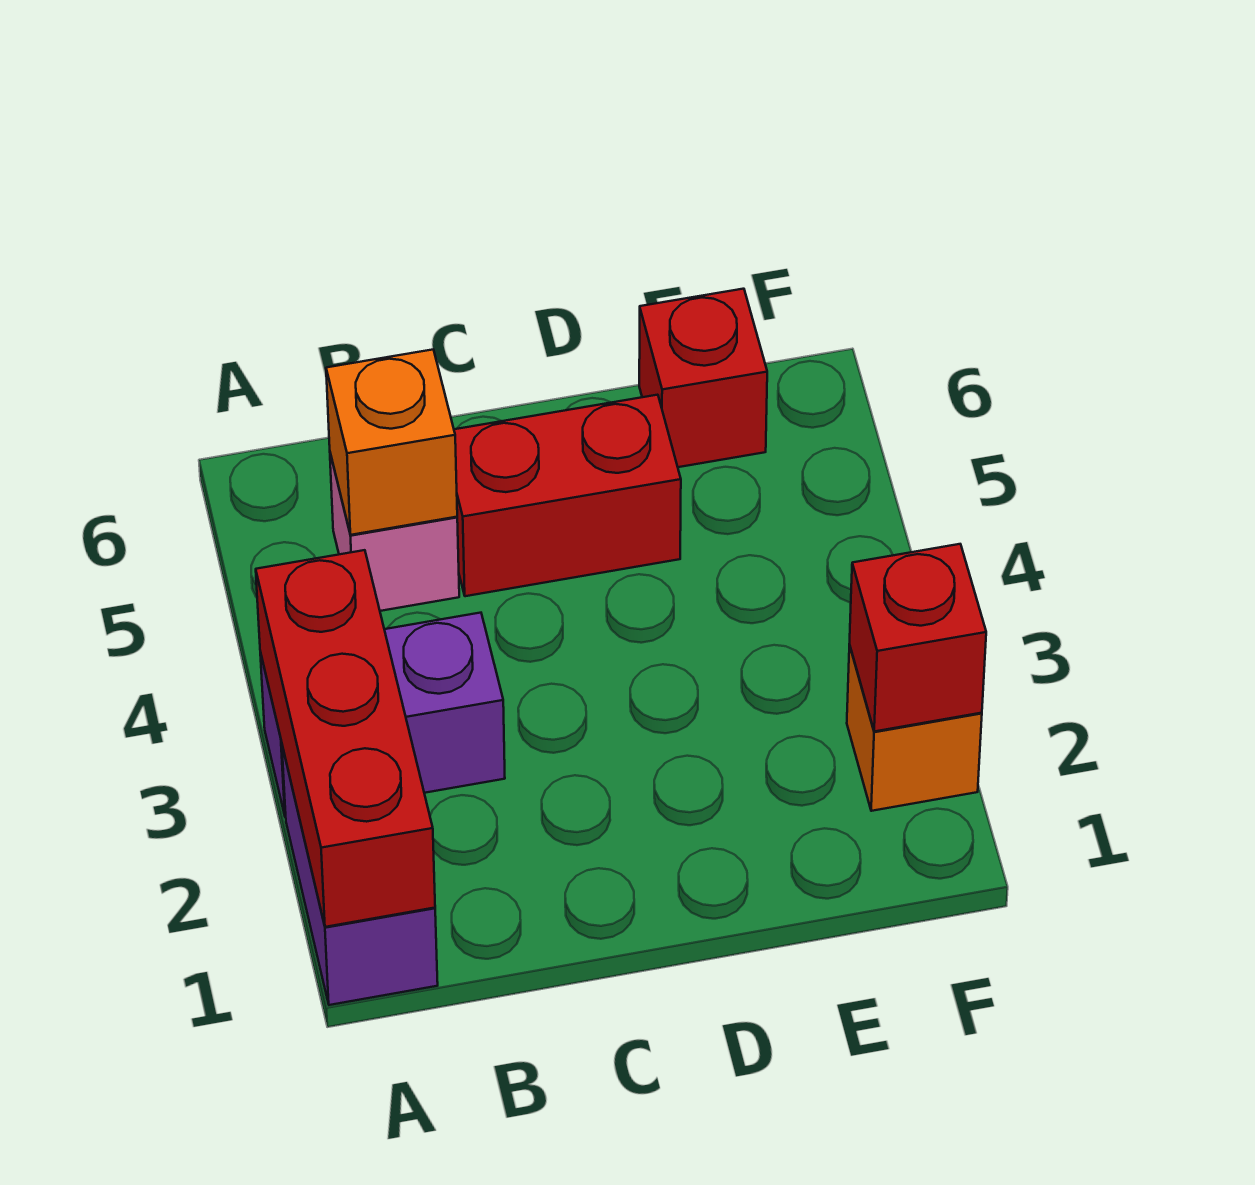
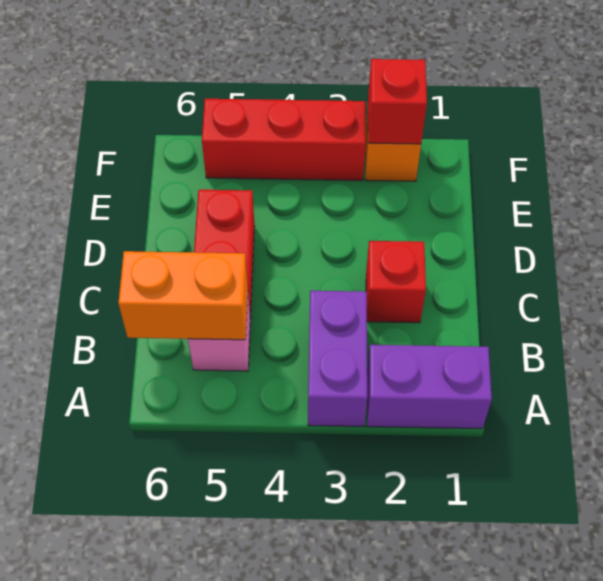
red 1x3 brick [256,550,435,927] -> red 1x3 brick moved to [202,99,366,180]
orange 1x1 brick [326,350,457,535] -> orange 1x2 brick [118,251,248,340]
red 1x1 brick [639,289,767,467] -> red 1x1 brick moved to [366,241,426,323]

